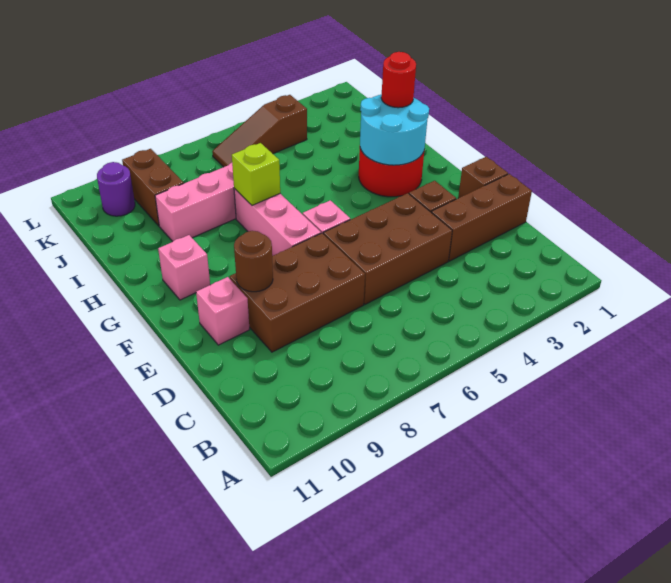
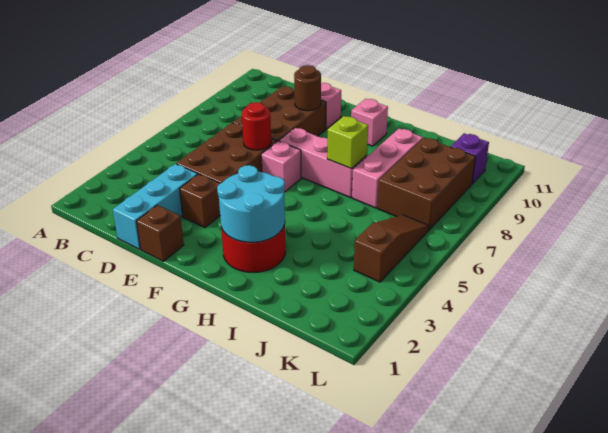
brown 1x3 brick [431,174,532,261] -> cyan 1x3 brick [113,164,198,249]
red 1x1 round brick [381,52,416,108] -> red 1x1 round brick moved to [242,102,271,150]
brown 1x2 brick [122,149,184,226] -> brown 2x3 brick [377,138,475,230]
purple 1x1 round brick [97,162,135,216] -> purple 1x1 brick [451,133,489,184]

